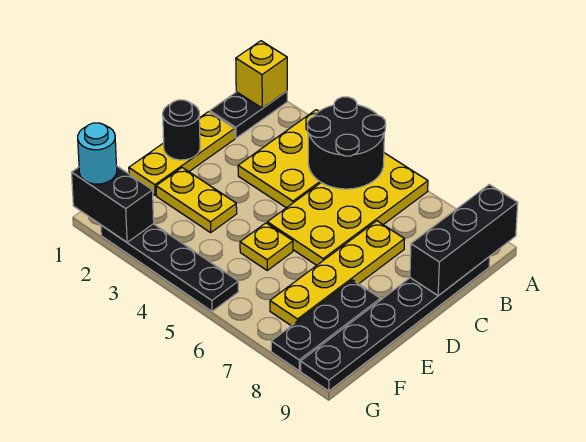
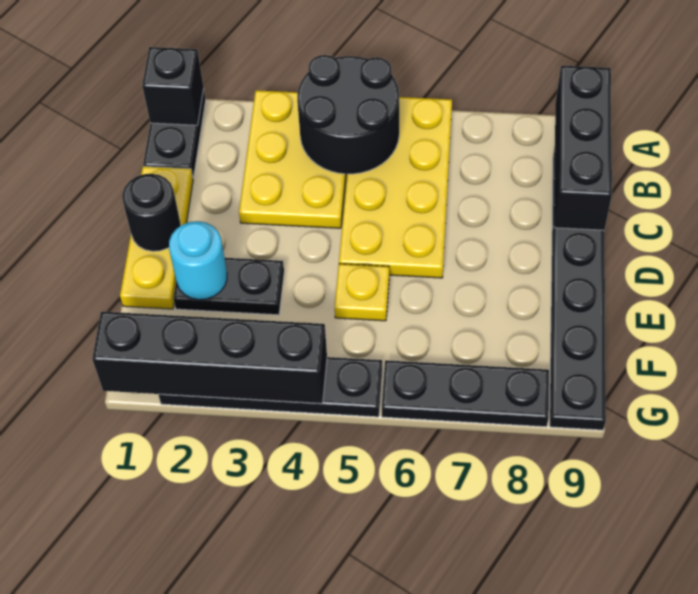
yellow 1x1 brick [236,41,287,108] -> black 1x1 brick [142,47,204,125]
yellow 1x4 plate [270,221,404,326] -> none
yellow 1x2 plate [156,168,237,233] -> black 1x2 plate [173,258,284,315]
black 1x3 plate [271,280,380,371] -> black 1x3 plate turned to [382,360,549,427]
black 1x2 brick [72,166,154,242] -> black 1x4 brick [92,312,327,404]
cyan 1x1 round brick [78,123,117,184] -> cyan 1x1 round brick moved to [169,221,227,300]

